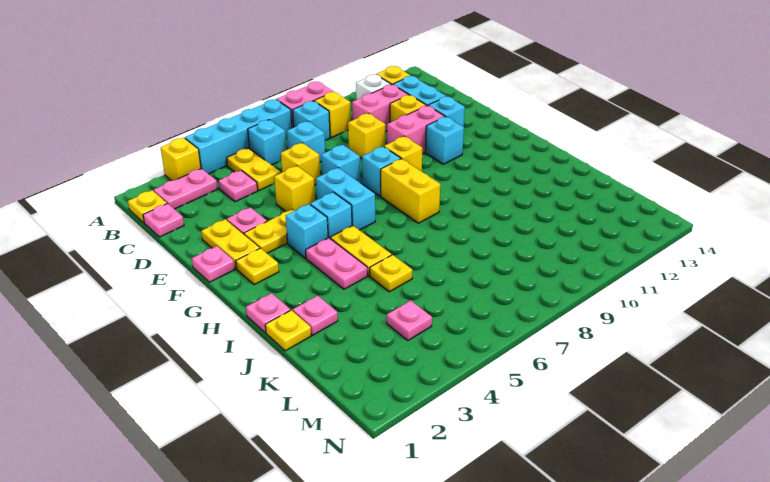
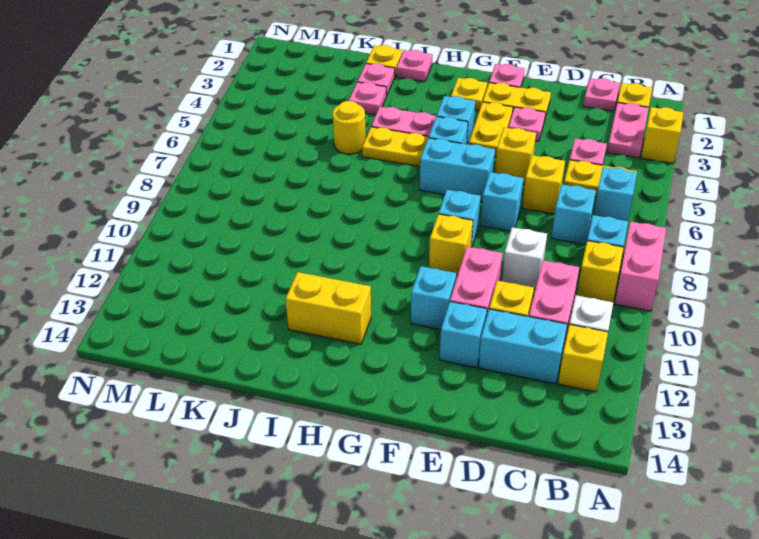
cyan 1x4 brick [185,99,292,174] -> none
yellow 1x1 brick [348,113,385,158] -> white 1x1 brick [502,227,547,289]
yellow 1x2 brick [381,159,440,223] -> yellow 1x2 brick moved to [286,272,371,344]
yellow 1x1 plate [370,255,412,292] -> yellow 1x1 round brick [333,101,366,154]
pink 1x1 plate [387,301,432,341] -> pink 1x1 plate moved to [349,82,387,115]

